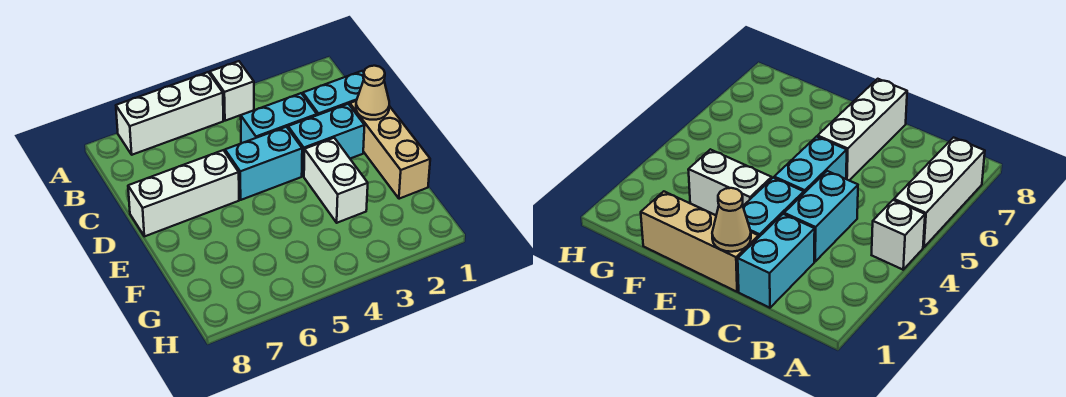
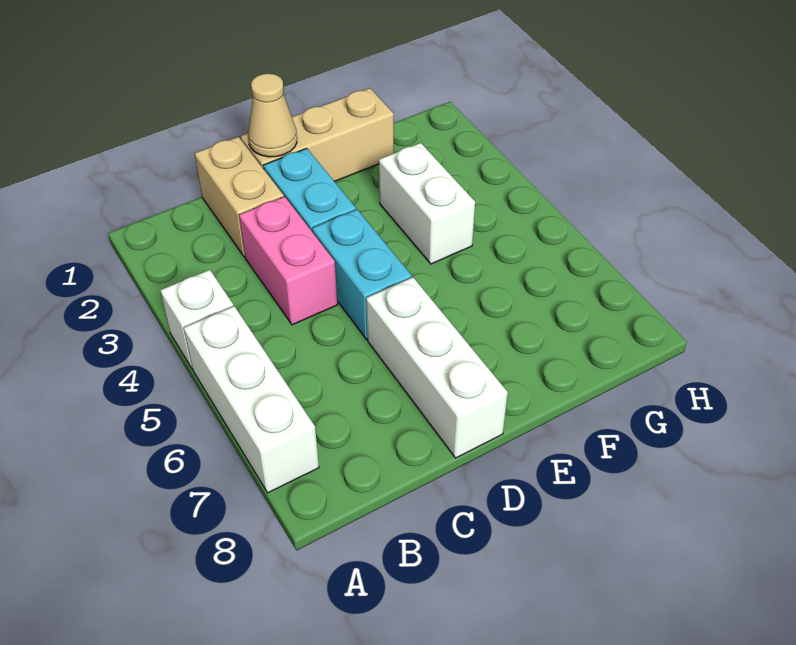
cyan 1x2 brick [302,71,364,115] -> tan 1x2 brick [195,137,284,257]
cyan 1x2 brick [241,93,317,143] -> pink 1x2 brick [239,197,337,325]
white 1x2 brick [304,138,368,223] -> white 1x2 brick turned to [379,143,475,264]

